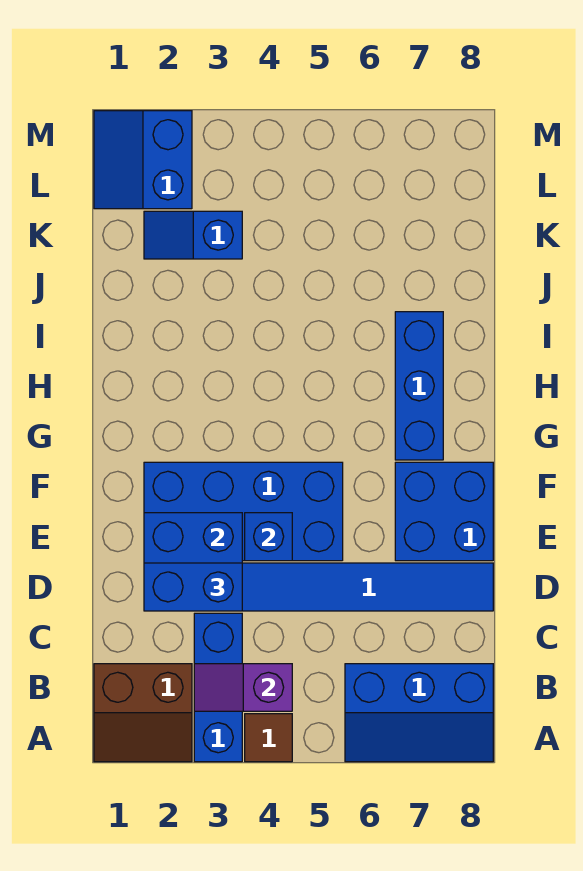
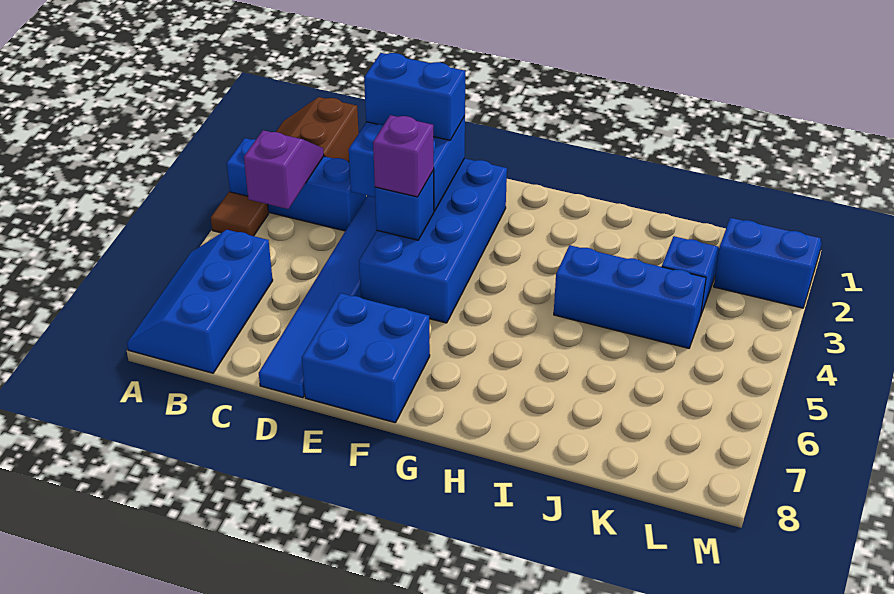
blue 1x2 brick [144,563,242,611] -> blue 1x2 brick turned to [364,53,465,140]
none -> purple 1x1 brick [373,115,434,197]
blue 1x3 brick [395,312,443,460] -> blue 1x3 brick moved to [554,245,706,348]

